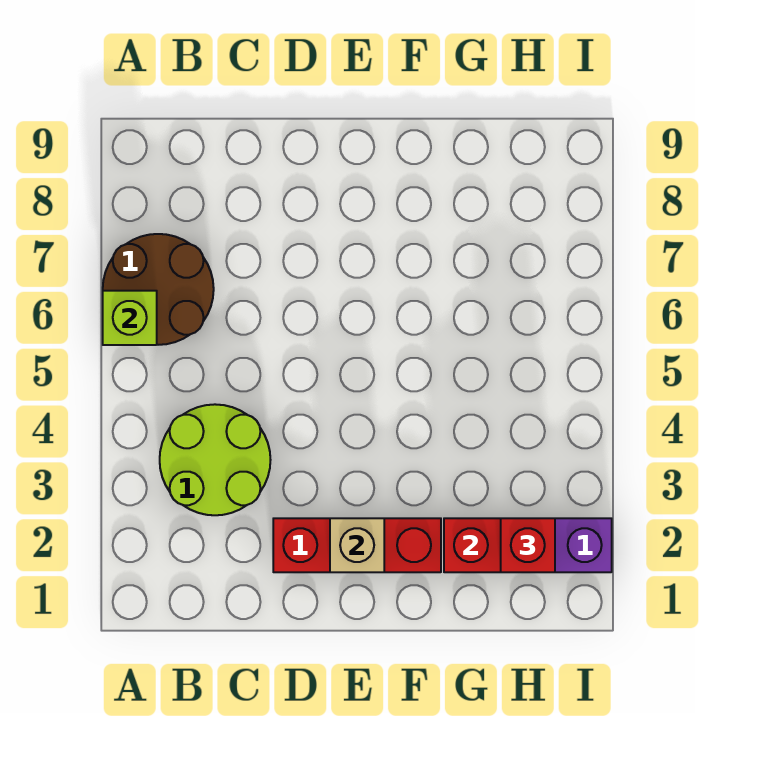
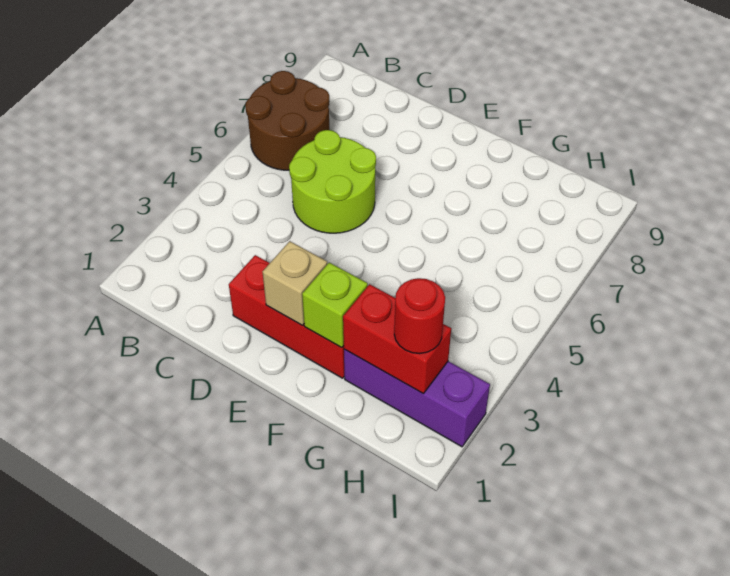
lime 1x1 brick [103,291,157,345] -> lime 1x1 brick moved to [302,263,368,348]
lime 2x2 round brick [160,404,270,515] -> lime 2x2 round brick moved to [289,130,376,233]
red 1x1 brick [501,518,555,572] -> red 1x1 round brick [394,278,445,354]

